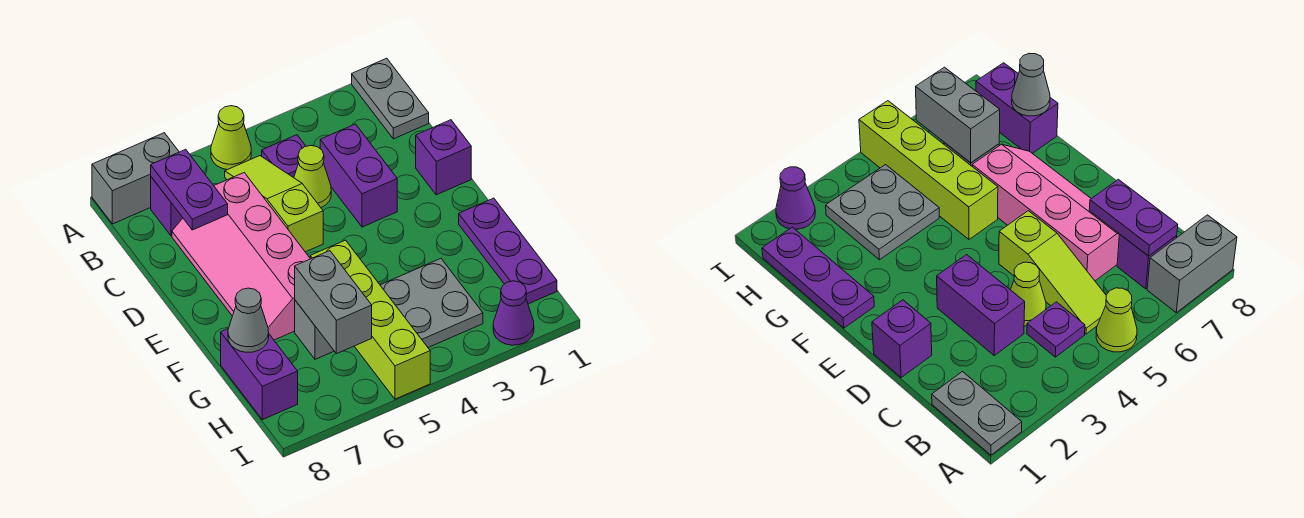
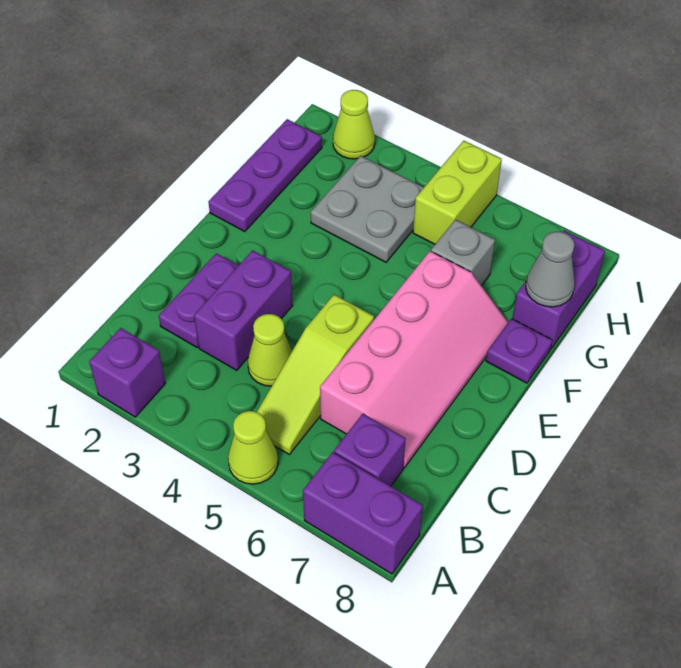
grey 1x2 plate [352,58,429,139] -> none
grey 1x2 brick [92,133,179,224] -> purple 1x2 brick [303,452,423,574]
purple 1x1 plate [262,135,306,178] -> purple 1x1 plate moved to [486,319,552,383]
purple 1x2 plate [151,149,228,230] -> purple 1x2 plate moved to [159,253,239,347]
purple 1x1 brick [416,120,471,195] -> purple 1x1 brick moved to [89,328,165,417]
lime 1x4 brick [310,240,430,399] -> lime 1x2 brick [413,141,502,244]
grey 1x2 brick [295,251,372,354] -> none
purple 1x1 cone [493,281,534,345] -> lime 1x1 cone [333,90,375,159]

